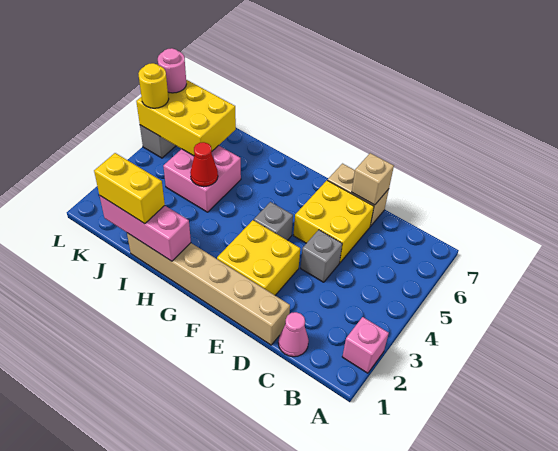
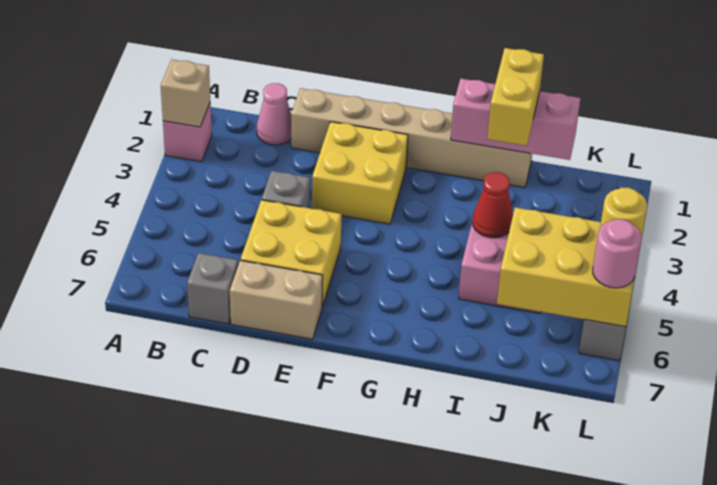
tan 1x1 brick [352,153,394,205] -> tan 1x1 brick moved to [161,59,210,127]
grey 1x1 brick [254,202,293,240] -> grey 1x1 brick moved to [187,253,238,324]
yellow 1x2 brick [94,153,165,224] -> yellow 1x2 brick turned to [487,48,544,146]

